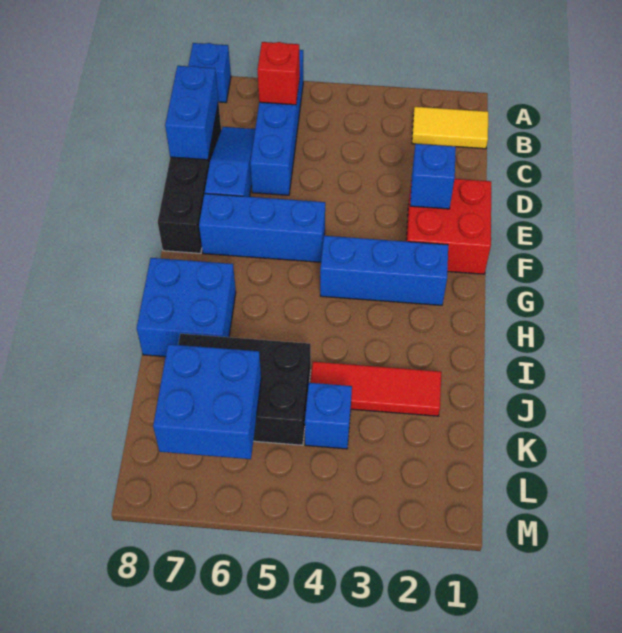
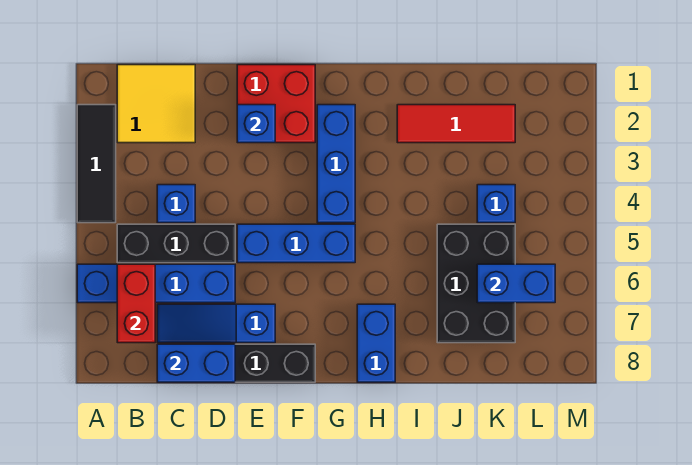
none -> black 1x3 tile [77,105,116,223]
blue 1x1 brick [188,43,231,103] -> blue 1x1 brick moved to [157,185,195,223]
yellow 1x2 tile [412,107,488,149] -> yellow 2x2 tile [117,65,195,143]
none -> black 1x3 brick [117,224,235,263]
red 1x1 brick [258,42,300,105] -> red 1x2 brick [117,264,155,343]
blue 1x3 brick [199,194,325,262] -> blue 1x3 brick turned to [237,224,355,263]
blue 2x2 brick [137,258,236,357] -> blue 1x2 brick [357,304,395,382]
red 1x3 tile [311,362,441,416] -> red 1x3 tile turned to [397,105,515,143]
blue 2x2 brick [153,344,261,459] -> blue 1x2 brick [477,264,555,303]

